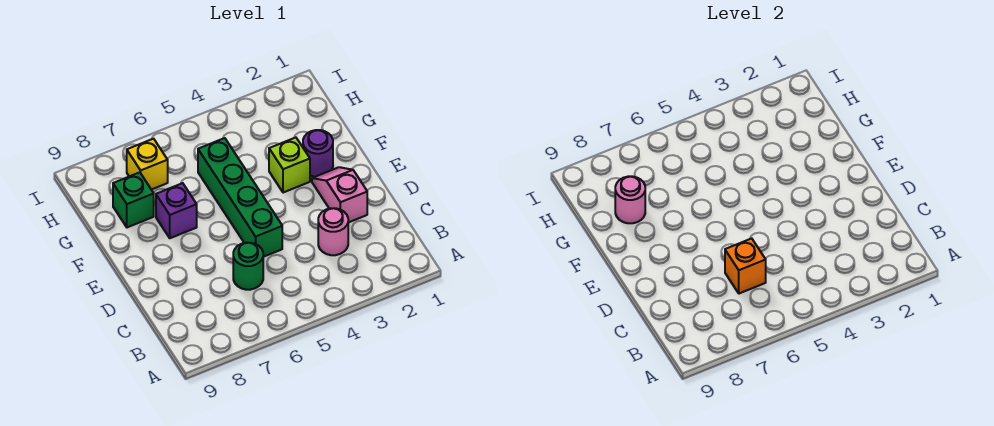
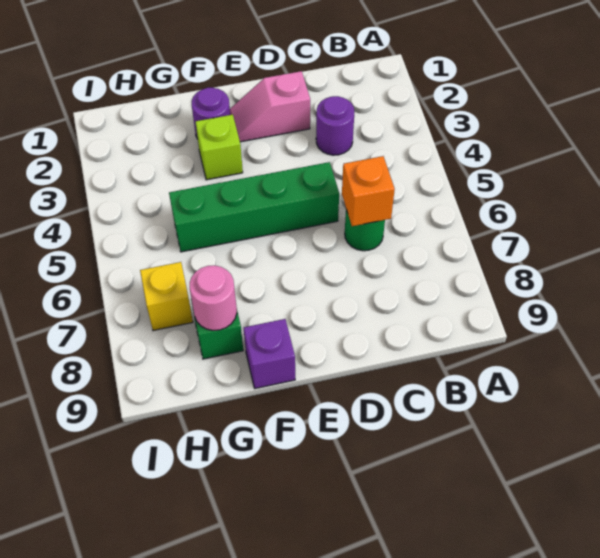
pink 1x1 round brick [318,208,348,255] -> purple 1x1 round brick [316,96,354,155]
purple 1x1 brick [156,183,197,238] -> purple 1x1 brick moved to [244,319,295,388]

